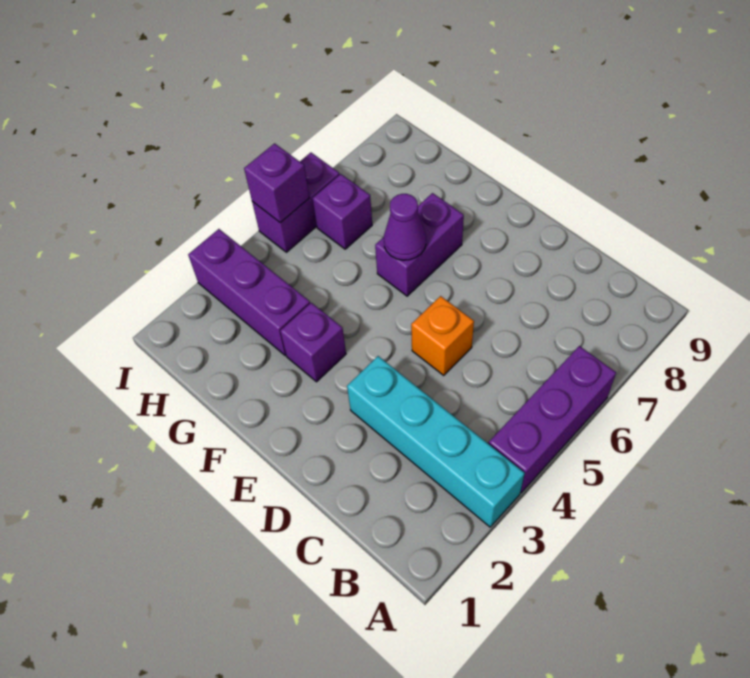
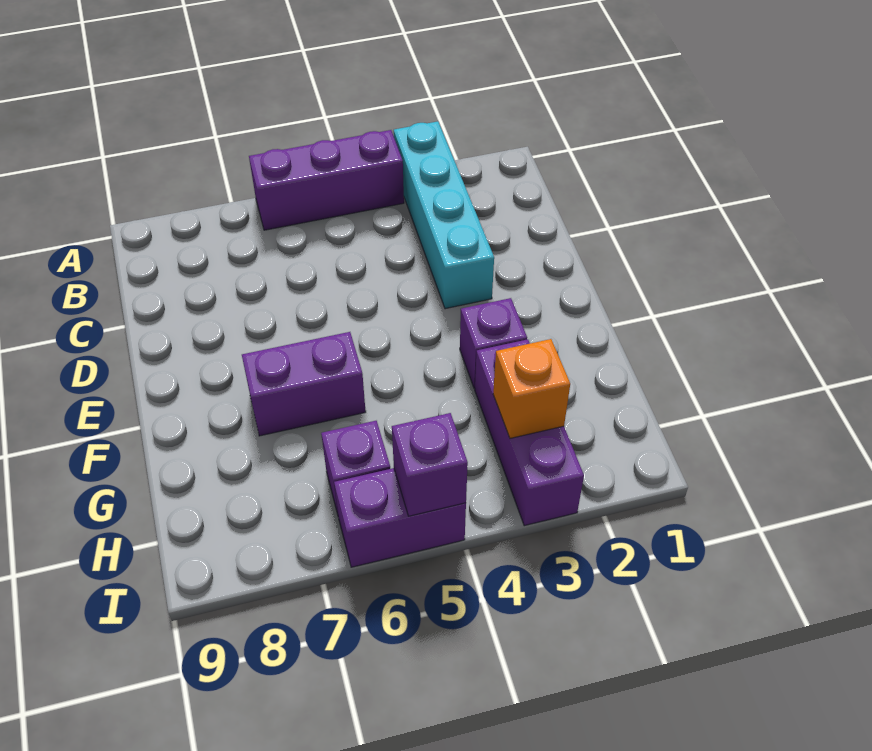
orange 1x1 brick [411,296,474,376] -> orange 1x1 brick moved to [493,339,570,438]
purple 1x1 cone [384,194,426,260] -> none

